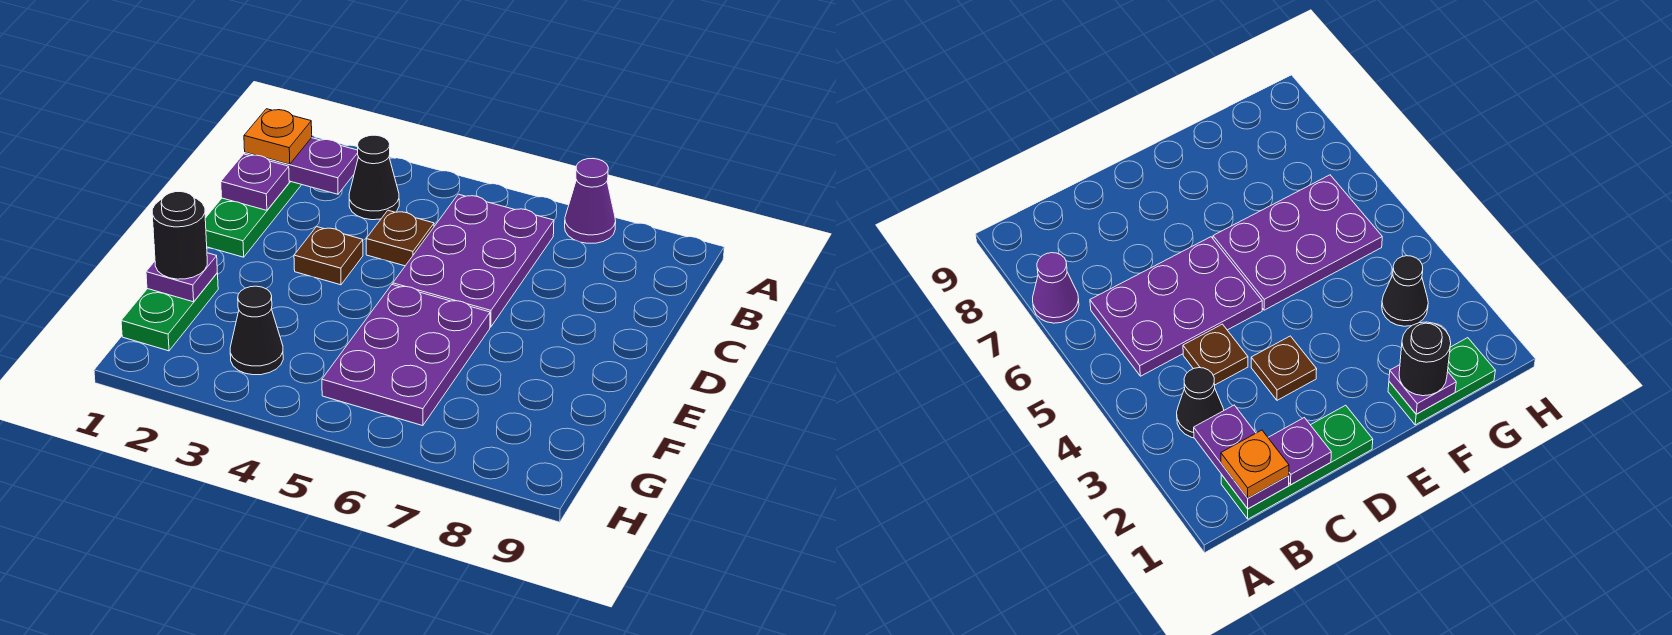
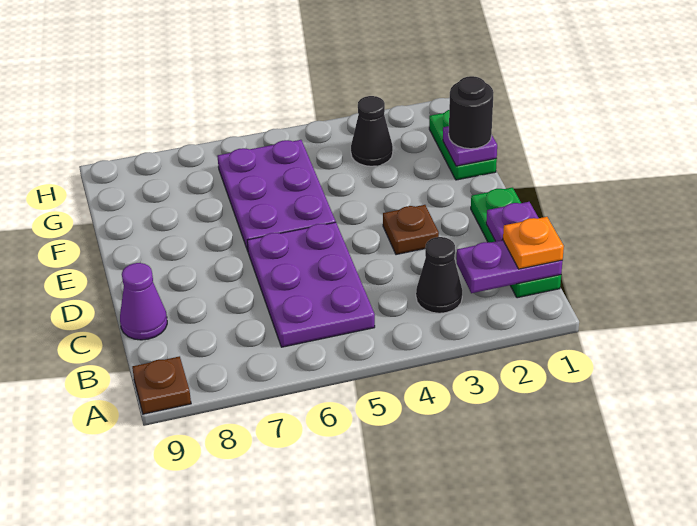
purple 1x1 cone [565,159,616,243] -> purple 1x1 cone moved to [120,263,167,340]
brown 1x1 plate [366,210,434,266] -> brown 1x1 plate moved to [132,356,191,414]

